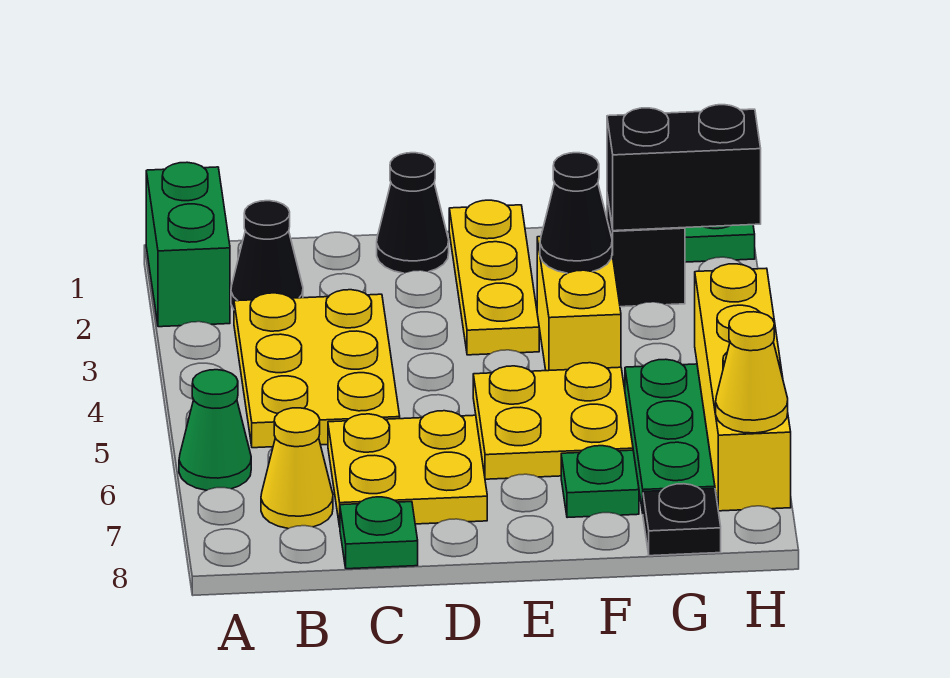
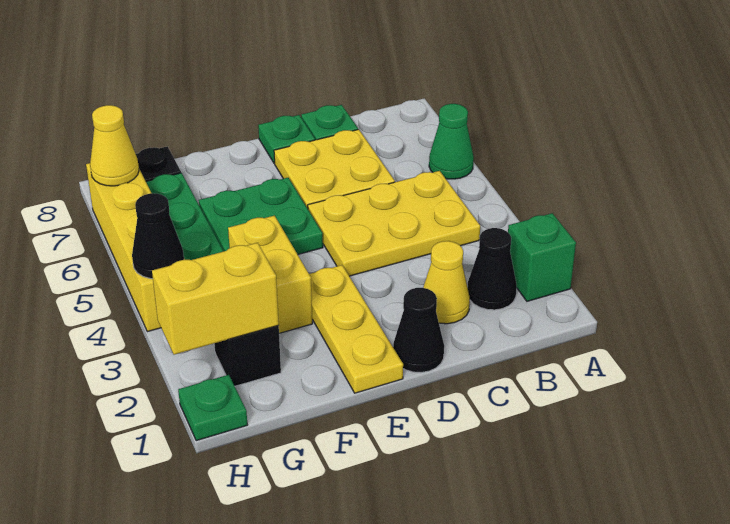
green 1x2 brick [146,162,230,327] -> green 1x1 brick [508,213,576,301]
yellow 2x3 plate [234,290,400,448] -> yellow 2x3 plate turned to [308,171,480,276]
yellow 1x1 cone [261,408,333,529] -> yellow 1x1 cone moved to [423,241,470,324]
yellow 2x2 plate [473,363,633,479] -> green 2x2 plate [199,178,323,254]
black 1x1 cone [540,153,612,273] -> black 1x1 cone moved to [132,193,184,279]
green 1x1 plate [561,446,639,518] -> green 1x1 plate moved to [258,115,315,163]
black 1x2 brick [607,105,761,231] -> yellow 1x2 brick [152,243,279,355]

